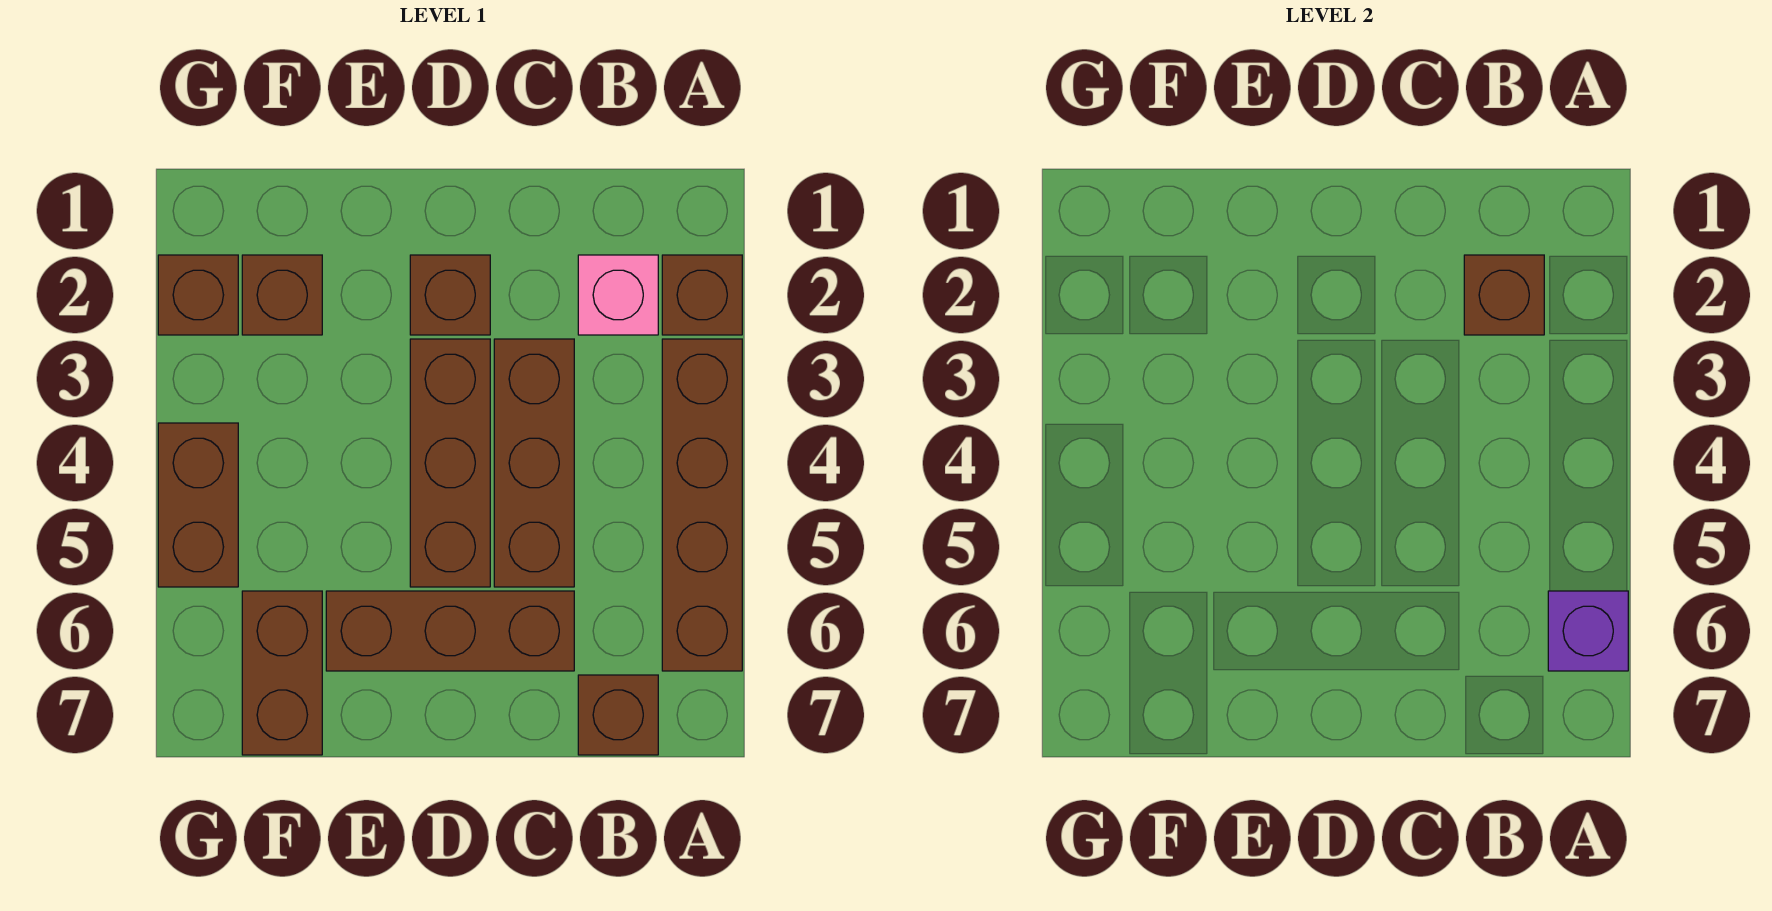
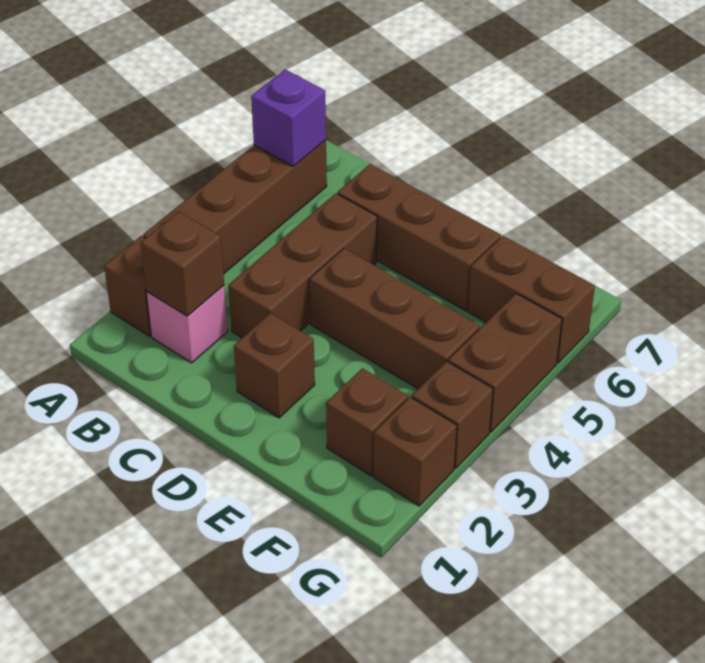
brown 1x1 brick [578,675,658,755] -> brown 1x1 brick moved to [412,361,493,468]
brown 1x3 brick [410,339,490,587] -> brown 1x3 brick turned to [310,248,480,389]
brown 1x2 brick [242,591,322,755] -> brown 1x2 brick turned to [468,236,595,363]

